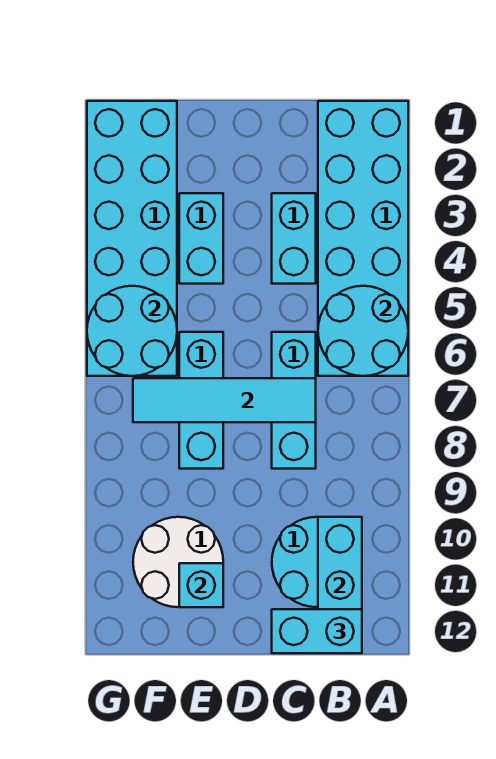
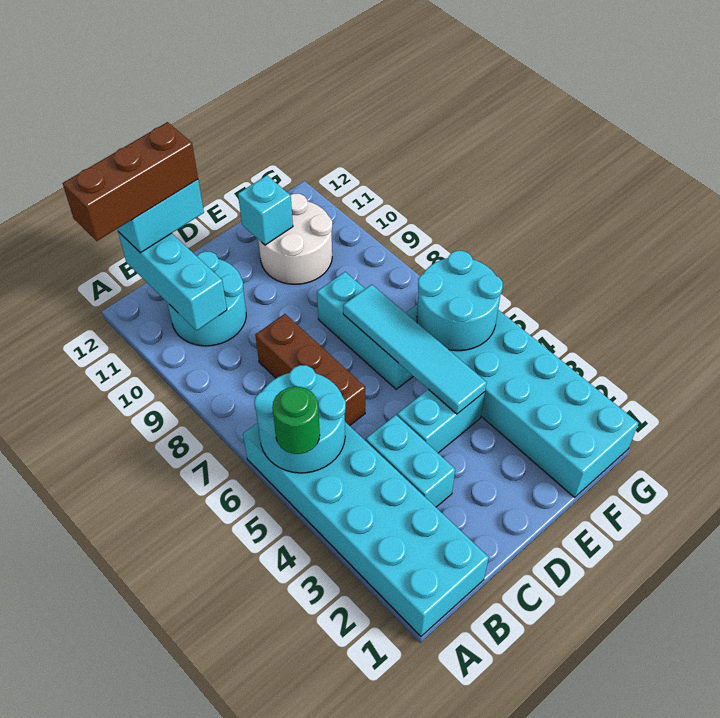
none -> green 1x1 round brick [272,387,320,454]
none -> brown 1x3 brick [63,122,198,241]
cyan 1x3 brick [272,332,316,469] -> brown 1x3 brick [255,314,365,426]
cyan 1x4 tile [133,378,316,422] -> cyan 1x4 tile turned to [343,285,487,414]
cyan 1x2 brick [179,193,223,284] -> cyan 1x2 brick turned to [397,389,485,453]

